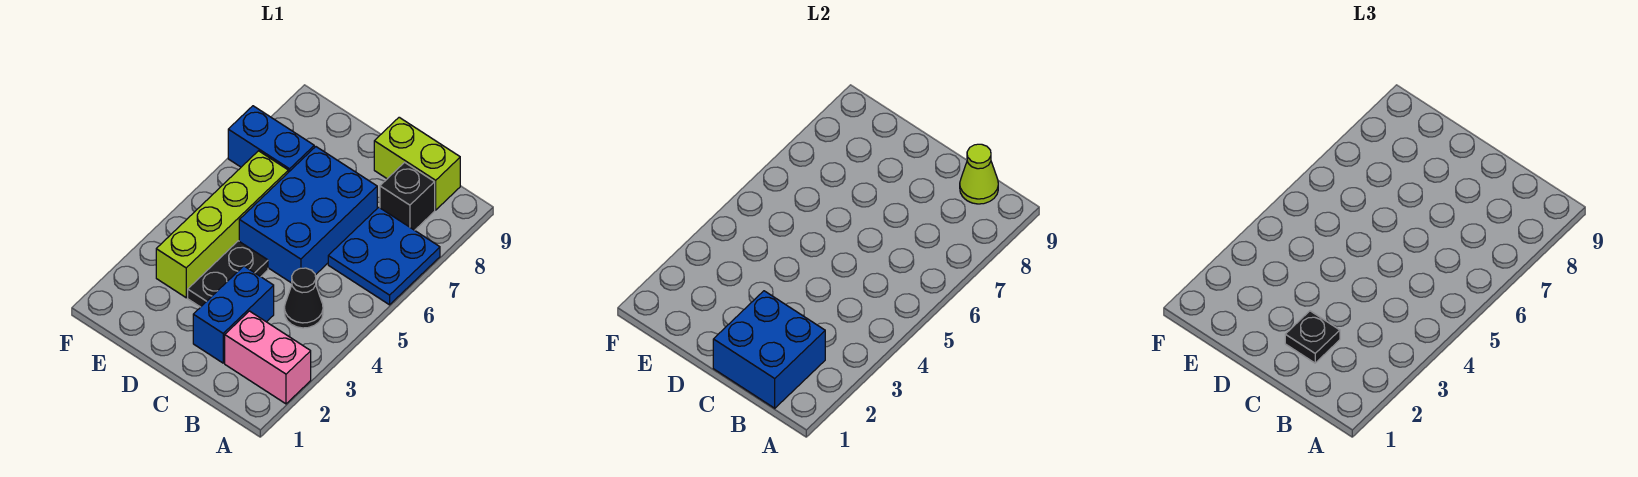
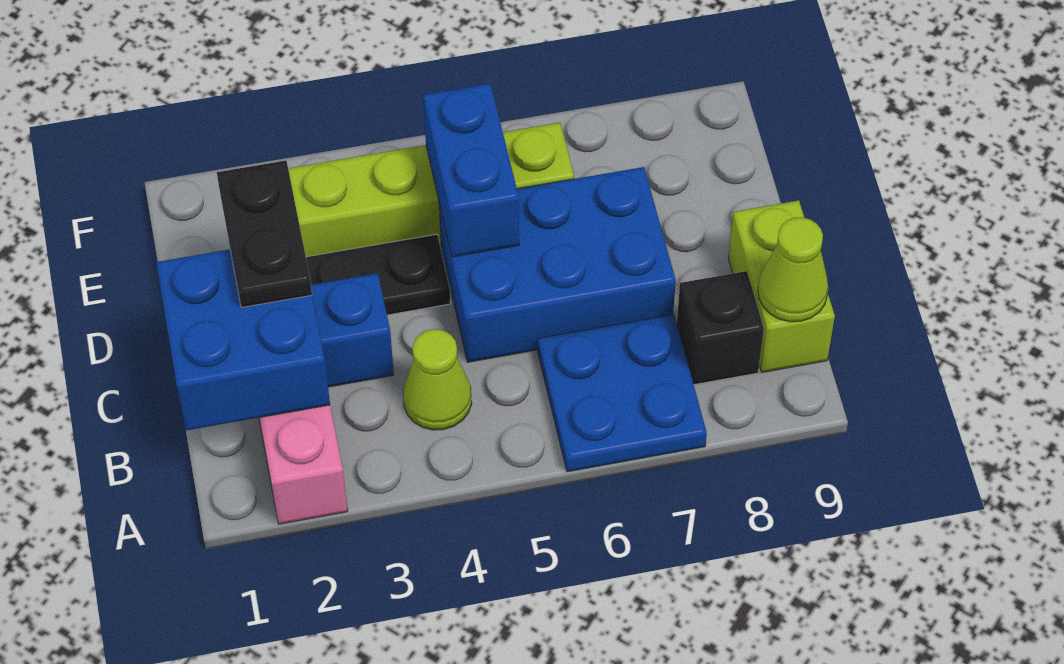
black 1x1 cone [284,268,323,328] -> lime 1x1 cone [403,329,472,430]
black 1x1 plate [1285,311,1340,363] -> black 1x2 plate [217,161,312,308]
blue 1x2 brick [228,106,314,172] -> blue 1x2 brick moved to [423,84,519,257]

